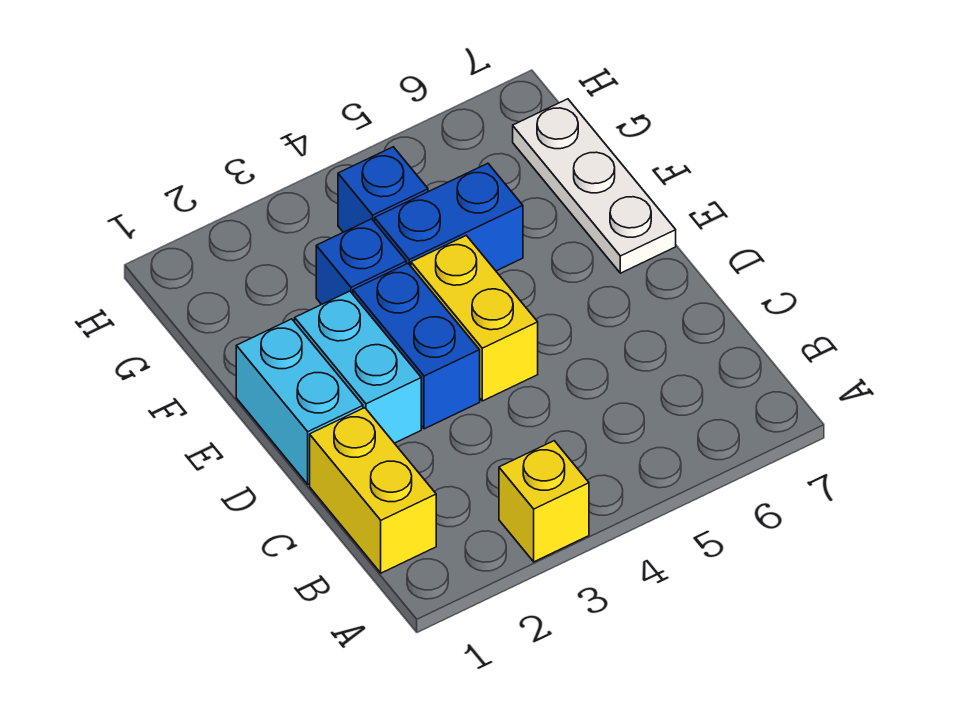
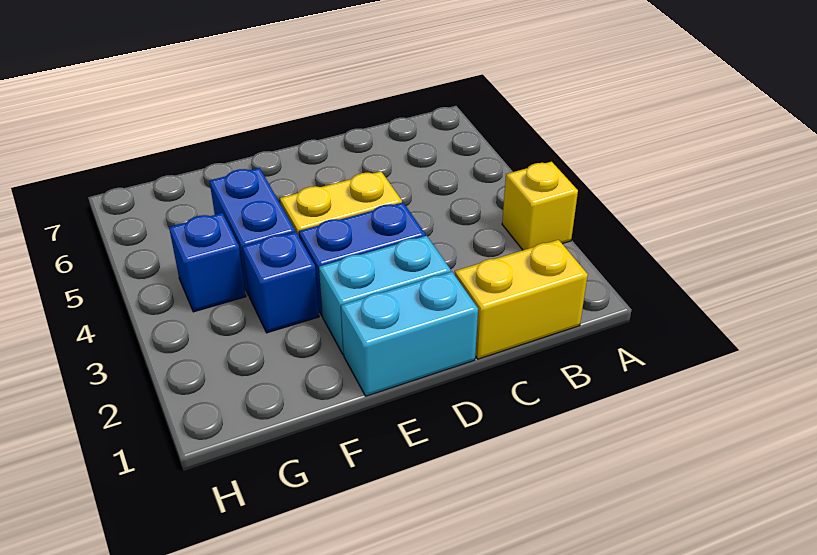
white 1x3 plate [513,99,676,273] -> none

